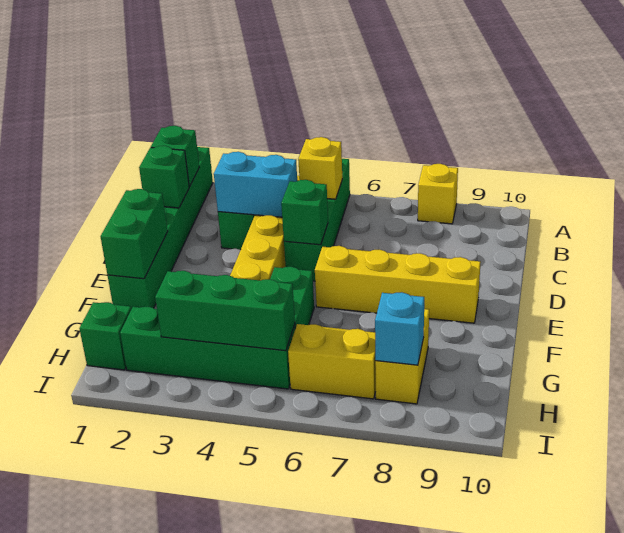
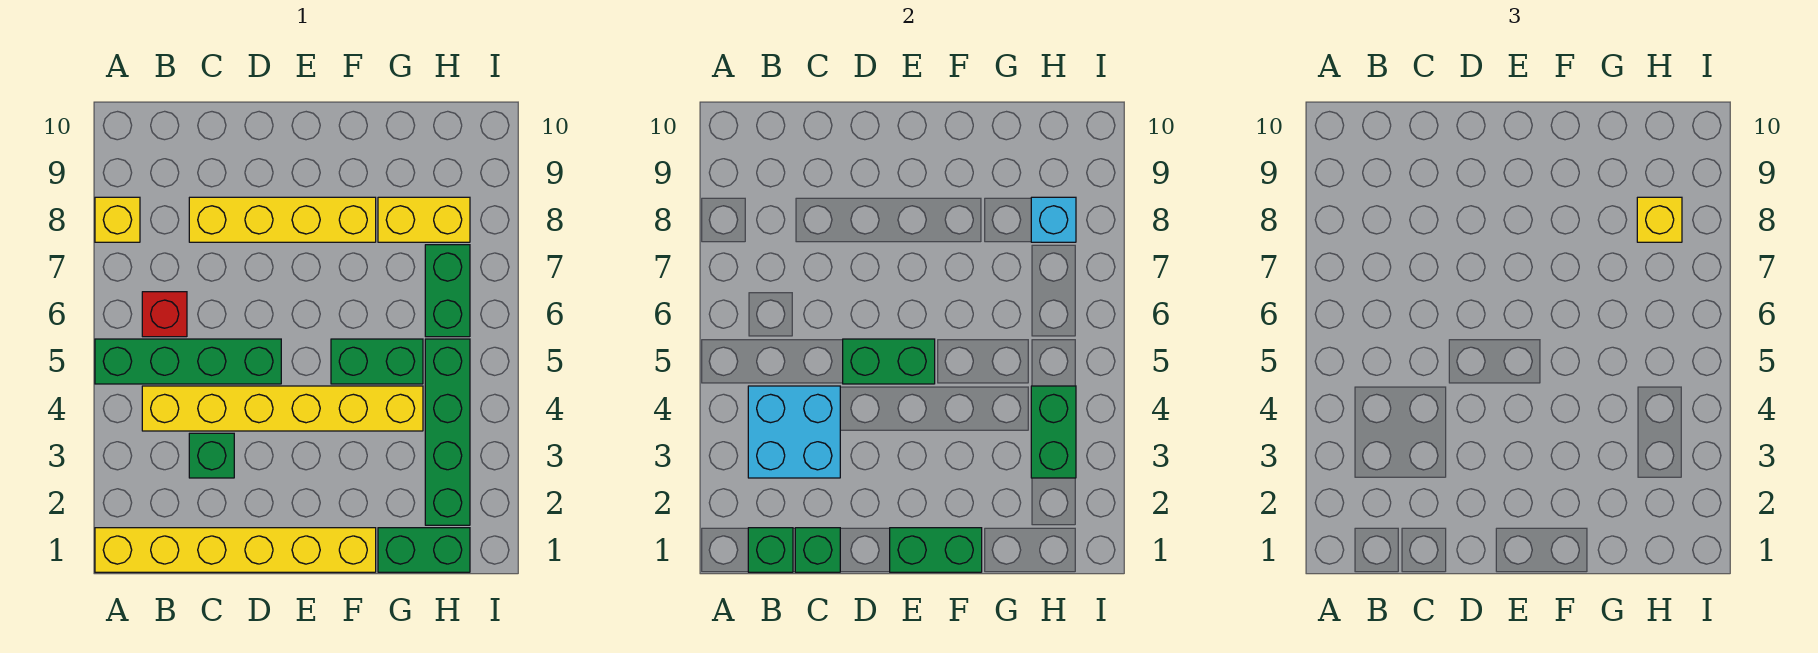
green 1x6 brick [108,147,213,309] -> yellow 1x6 brick [95,528,376,572]
yellow 1x1 brick [298,137,342,199] -> yellow 1x1 brick moved to [1637,197,1682,242]
none -> red 1x1 brick [142,292,187,337]
cyan 1x2 brick [214,152,297,217] -> cyan 2x2 brick [748,386,840,478]
green 1x1 brick [281,180,328,245] -> green 1x2 brick [843,339,935,384]
yellow 1x4 brick [315,246,481,323] -> yellow 1x4 brick turned to [189,197,376,242]
green 1x1 brick [79,302,131,370] -> green 1x2 brick [378,528,470,572]
green 1x3 brick [155,271,295,351] -> green 1x2 brick [1031,386,1076,478]
yellow 1x2 brick [288,324,376,399] -> green 1x2 brick [425,245,470,337]

